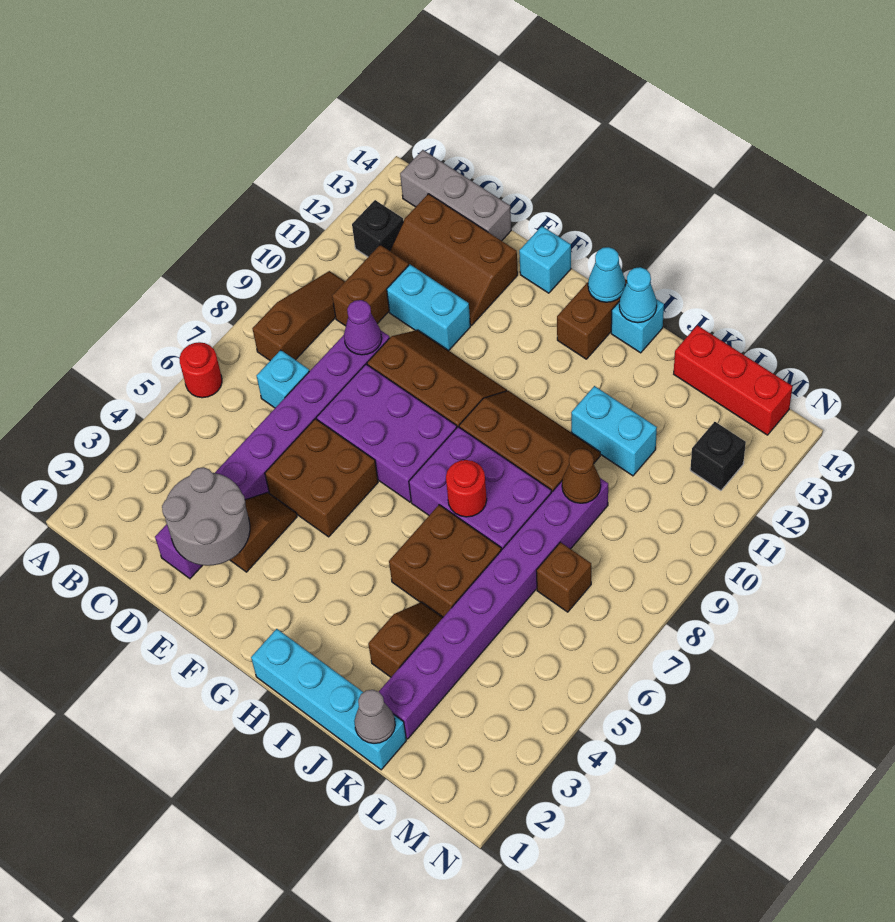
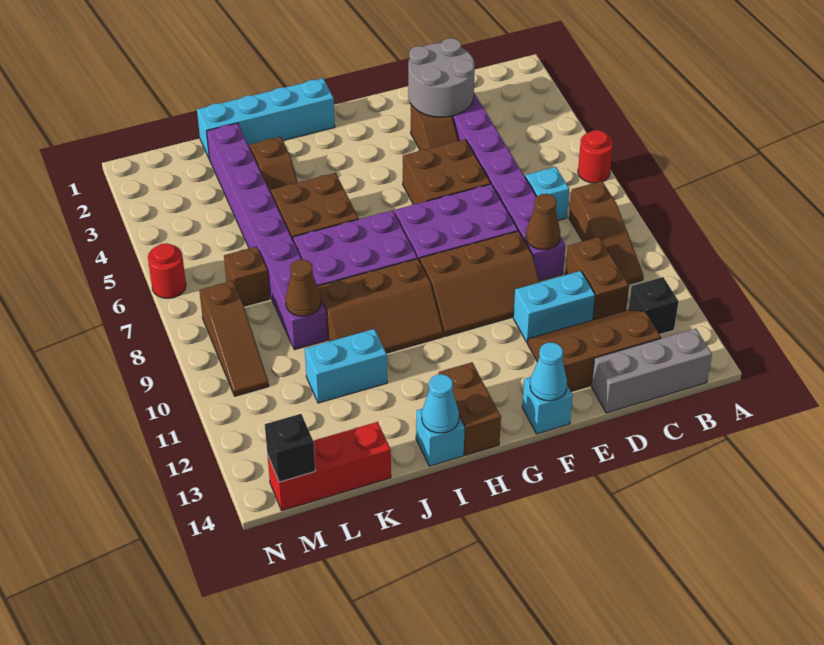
purple 1x1 cone [344,300,382,355] -> brown 1x1 cone [526,194,560,250]
cyan 1x1 cone [588,247,625,302] -> cyan 1x1 cone moved to [530,342,567,401]
red 1x1 round brick [446,460,487,517] -> red 1x1 round brick moved to [148,243,186,298]
grey 1x1 cone [354,690,395,743] -> none
none -> brown 1x3 slope [199,281,269,396]
black 1x1 brick [690,422,746,491] -> black 1x1 brick moved to [265,414,315,482]

